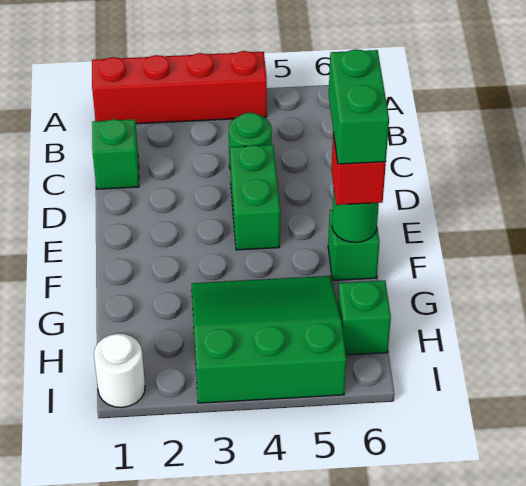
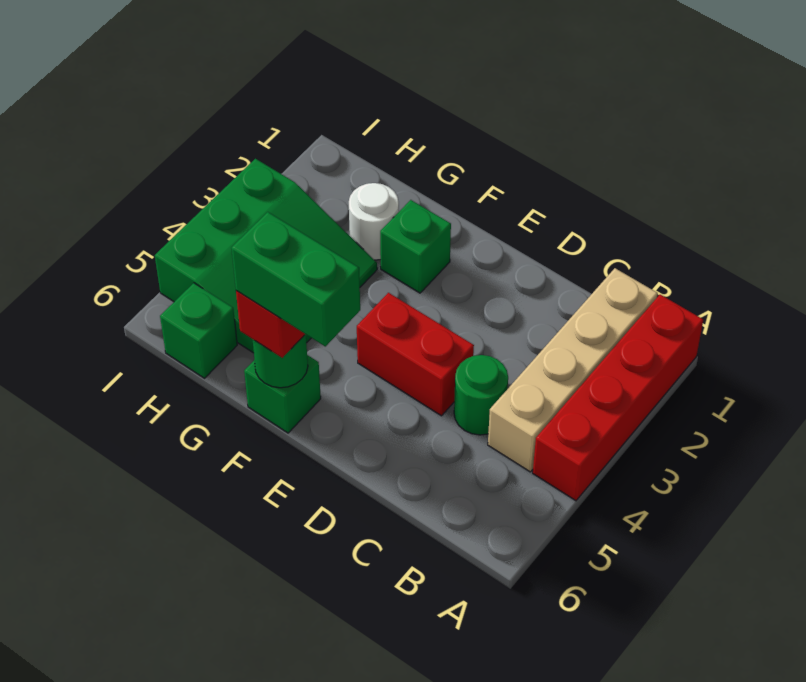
none -> tan 1x4 brick [488,268,658,472]
green 1x1 brick [92,119,139,189] -> green 1x1 brick moved to [380,200,451,293]
green 1x2 brick [230,145,280,250] -> red 1x2 brick [357,293,474,416]
white 1x1 round brick [94,334,145,407] -> white 1x1 round brick moved to [349,183,399,260]

